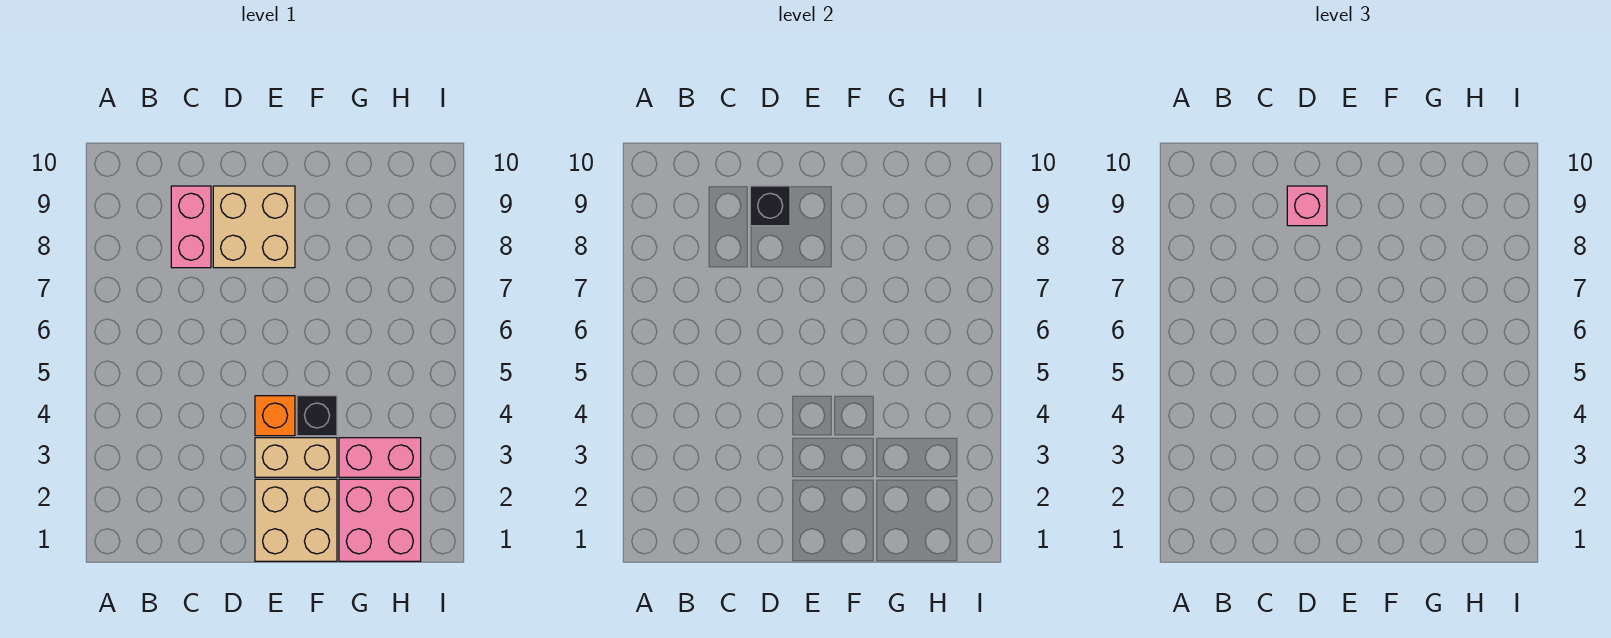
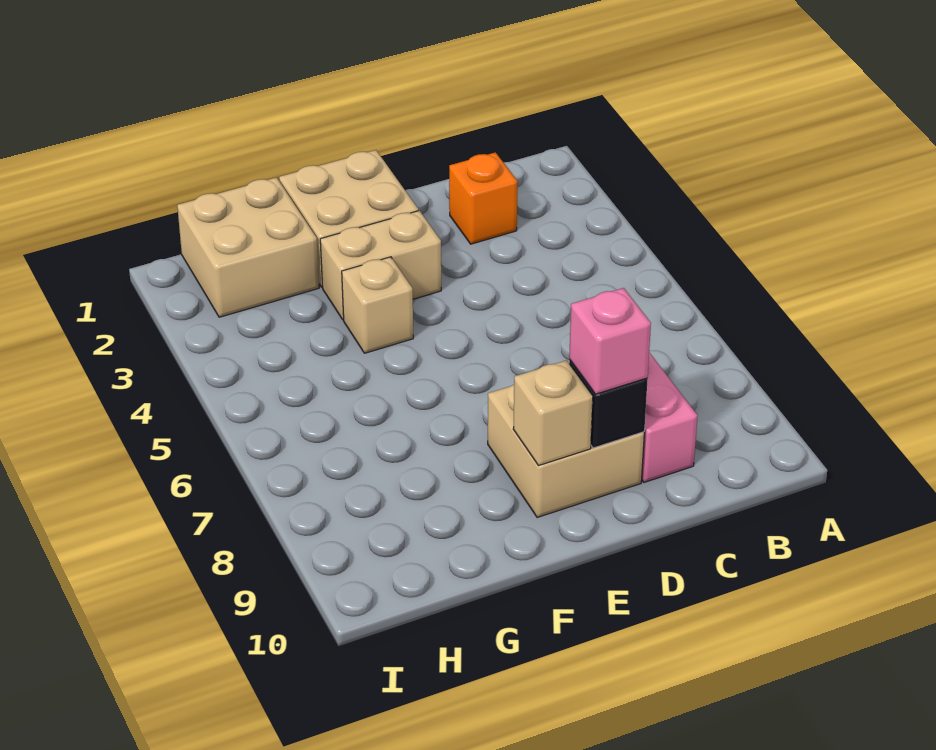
orange 1x1 brick [255,396,295,436] -> orange 1x1 brick moved to [449,152,518,244]
none -> tan 1x1 brick [513,360,593,466]
black 1x1 brick [297,396,337,436] -> tan 1x1 brick [342,257,413,353]
pink 2x2 brick [339,479,421,561] -> tan 2x2 brick [177,177,319,317]
pink 1x2 brick [339,438,421,477] -> none

